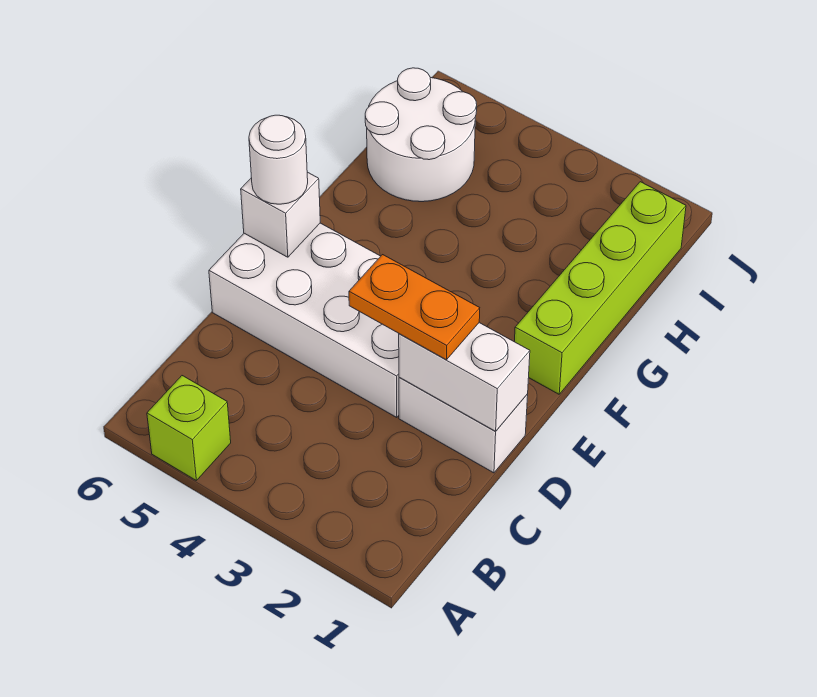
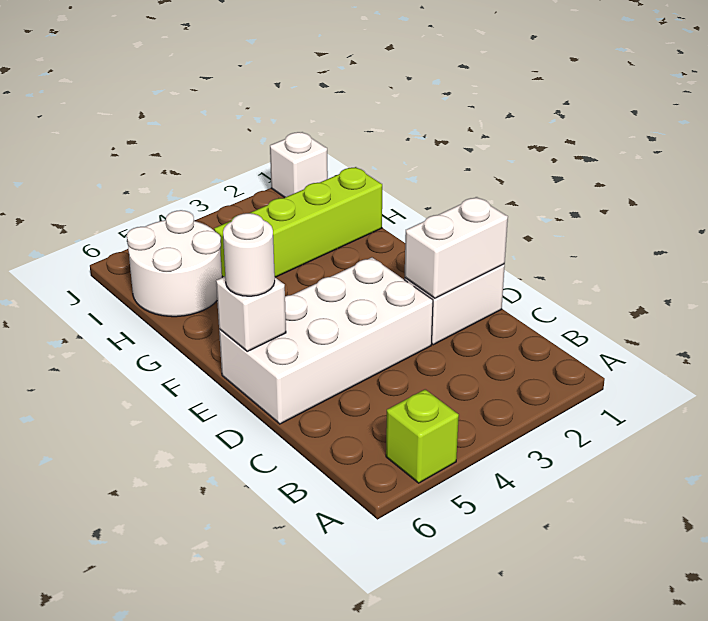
orange 1x2 plate [349,255,480,360] -> none
lime 1x4 brick [514,182,686,394] -> lime 1x4 brick turned to [214,167,382,277]
none -> white 1x1 brick [270,132,328,198]

